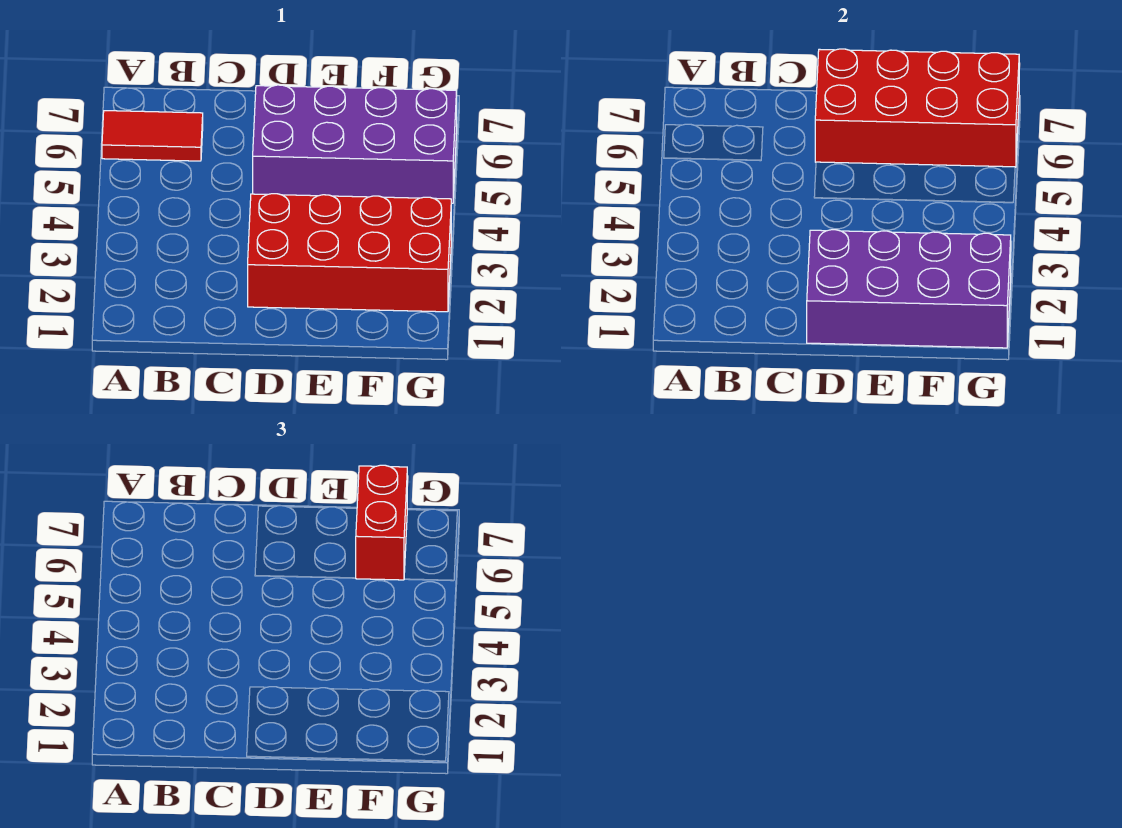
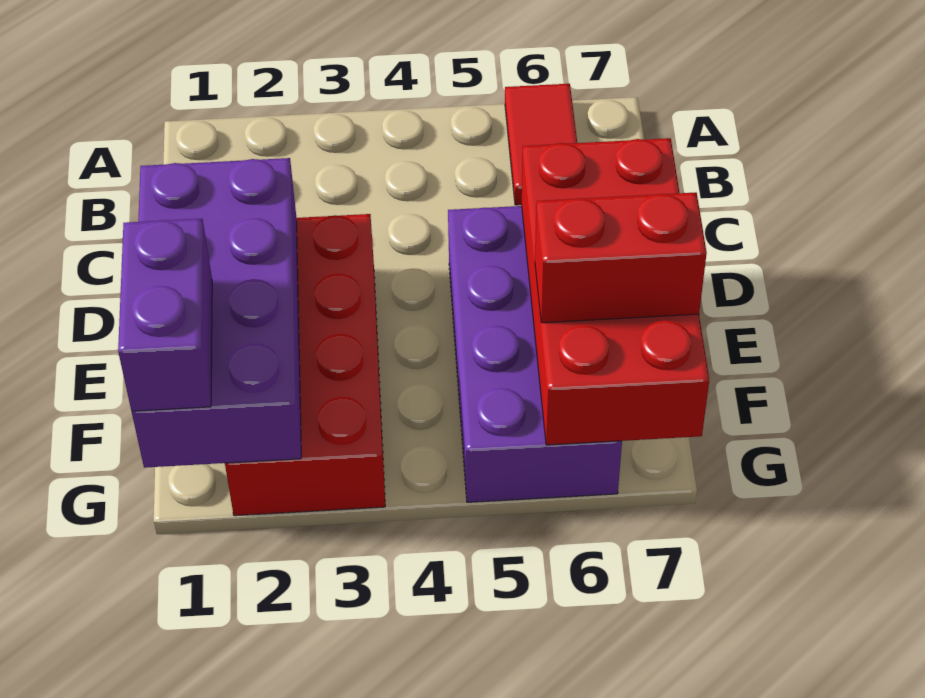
none -> purple 1x2 brick [118,219,212,411]

